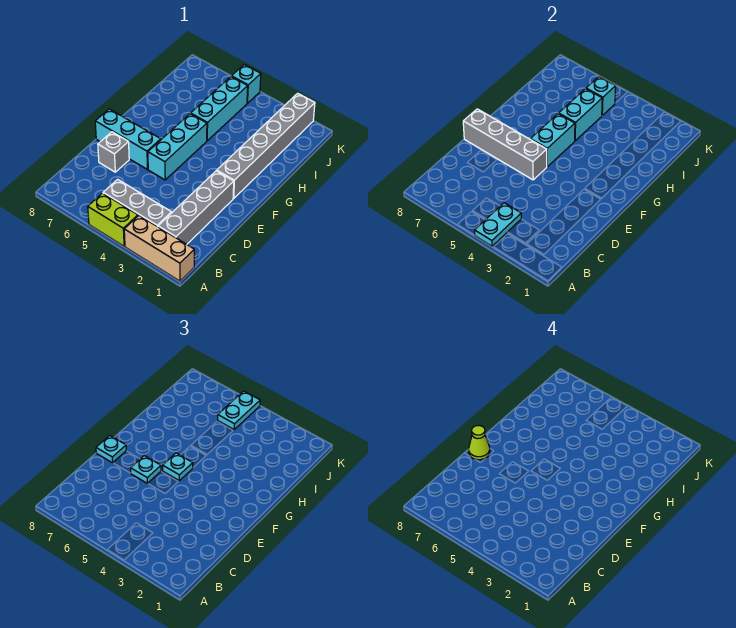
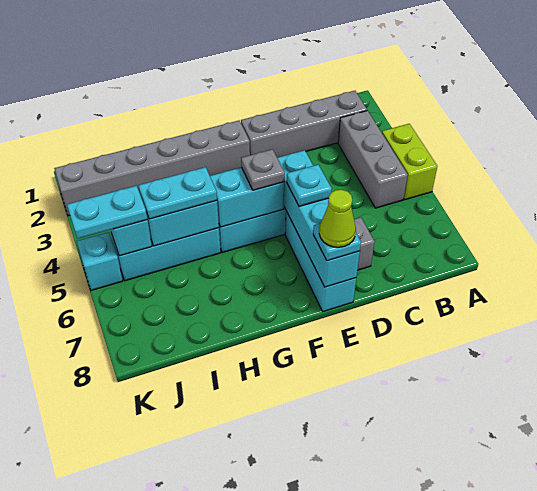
tan 1x3 brick [124,216,194,281] -> none
cyan 1x2 plate [475,203,521,246] -> cyan 1x2 plate moved to [138,167,217,219]
grey 1x4 brick [463,109,547,180] -> cyan 1x4 brick [278,150,360,287]
cyan 1x1 plate [163,453,193,481] -> grey 1x1 plate [241,149,285,190]

